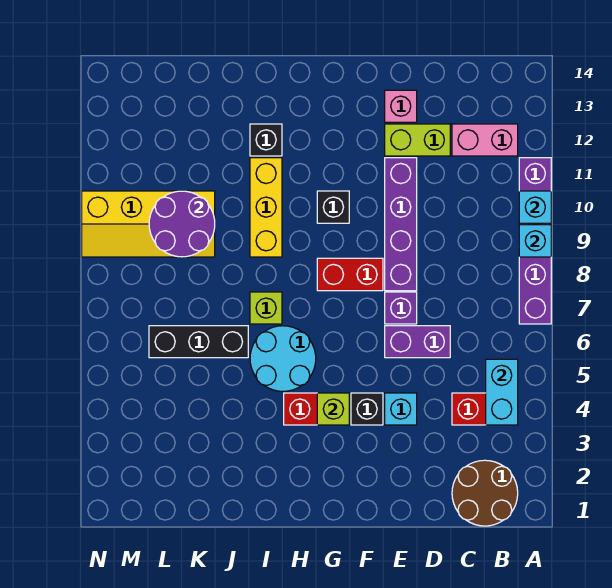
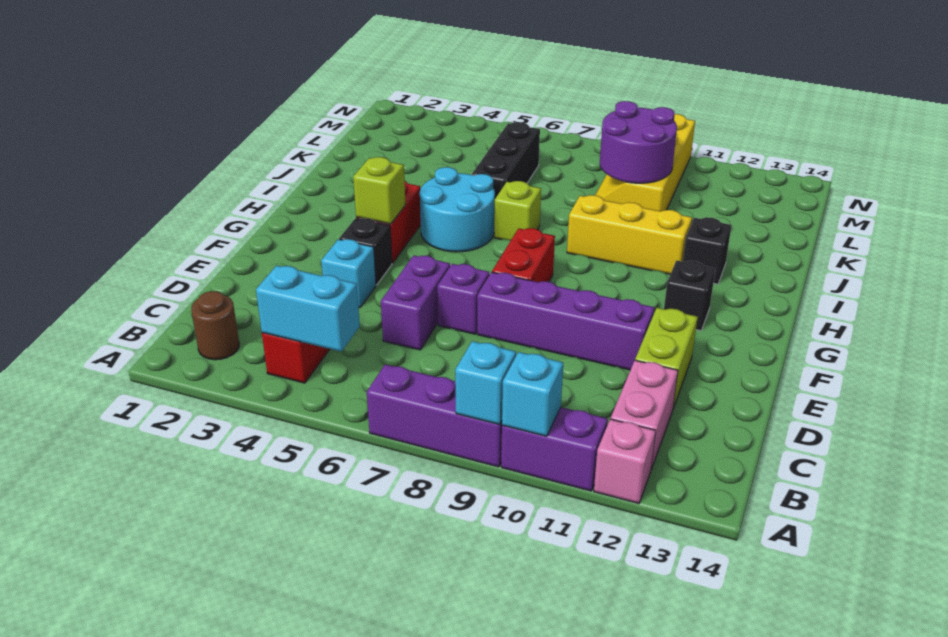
brown 2x2 round brick [452,460,518,526] -> brown 1x1 round brick [191,291,239,360]
pink 1x1 brick [385,90,417,122] -> pink 1x1 brick moved to [594,419,656,504]
black 1x1 brick [317,191,349,223] -> black 1x1 brick moved to [664,260,715,331]

